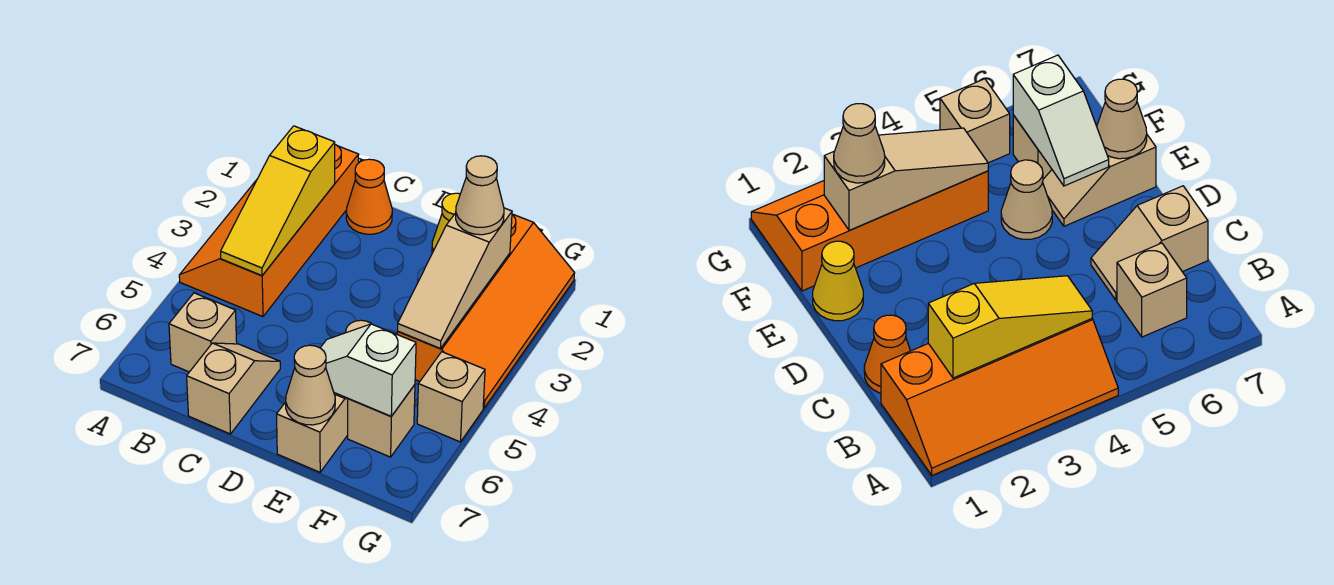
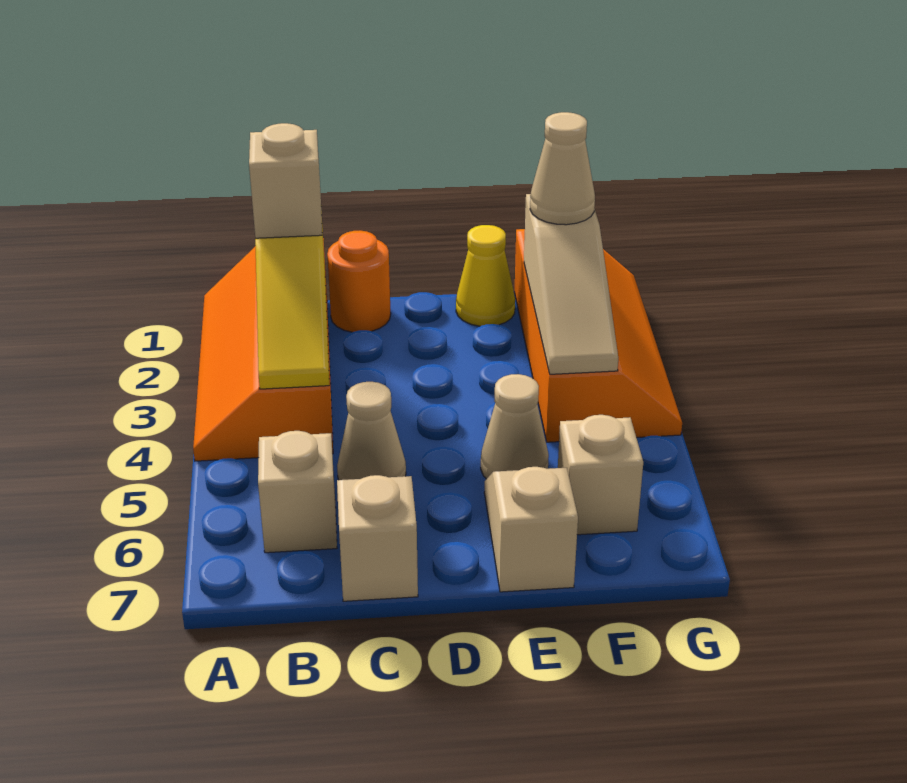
orange 1x1 cone [346,159,392,234] -> orange 1x1 round brick [327,231,391,332]
white 1x2 slope [321,324,416,416] -> none
tan 1x1 cone [286,345,335,425] -> tan 1x1 cone moved to [337,382,406,480]
tan 1x1 brick [417,352,485,442] -> tan 1x1 brick moved to [249,123,322,238]

